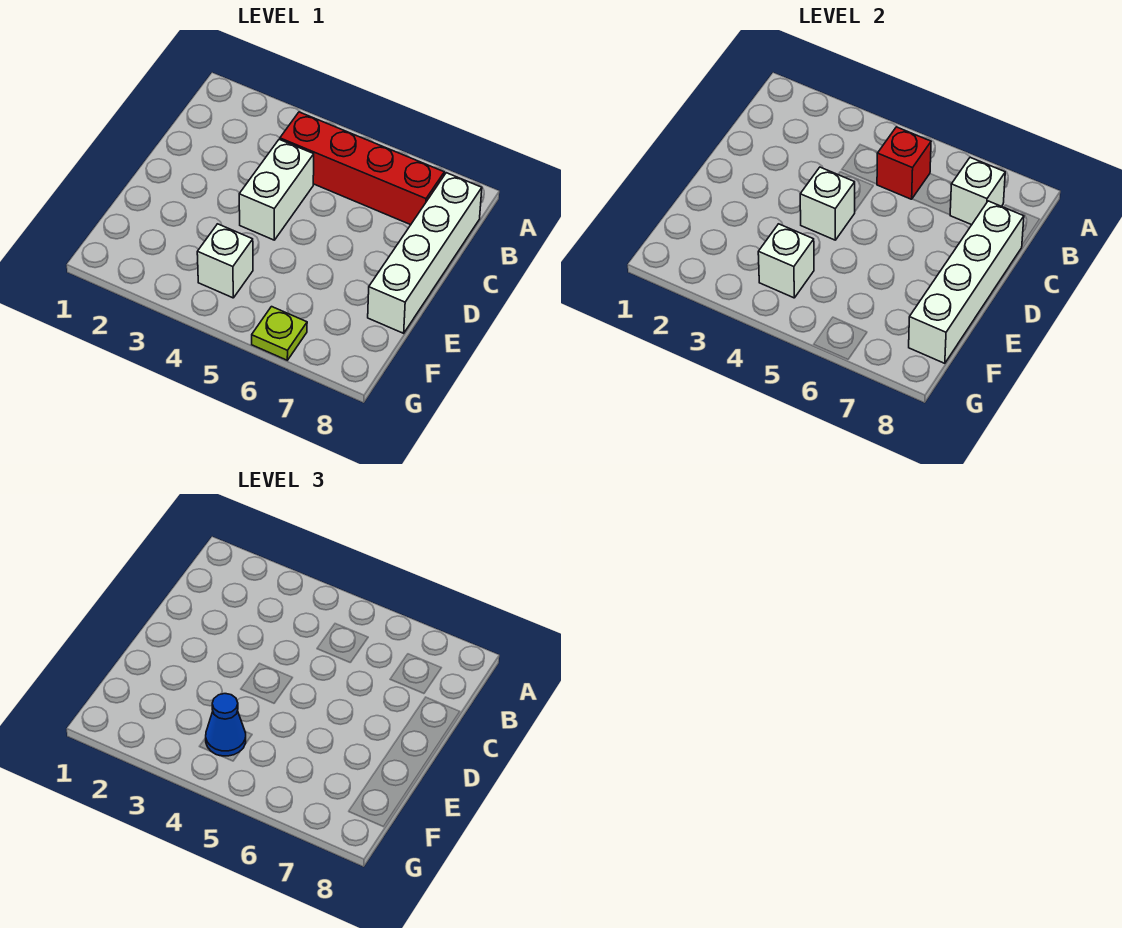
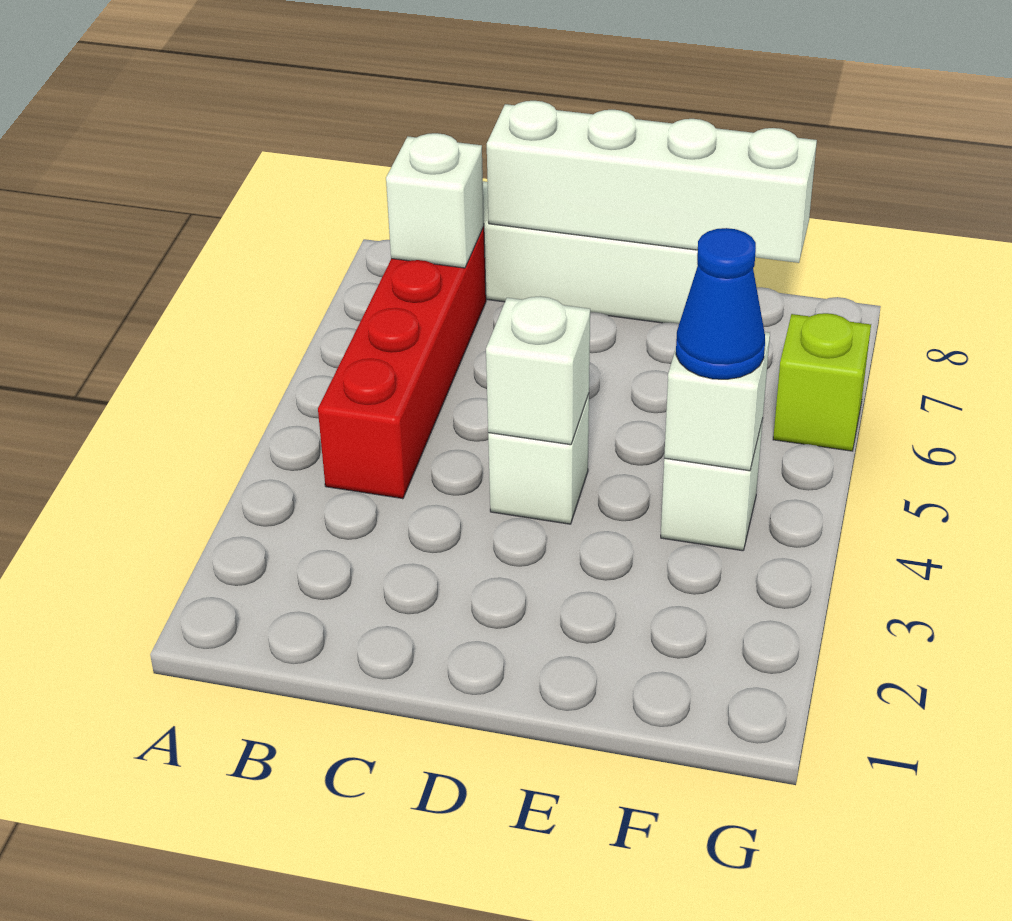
red 1x1 brick [877,127,931,199] -> none
white 1x2 brick [239,139,314,240] -> white 1x1 brick [488,394,589,524]
lime 1x1 plate [252,307,307,360] -> lime 1x1 brick [773,313,871,451]

